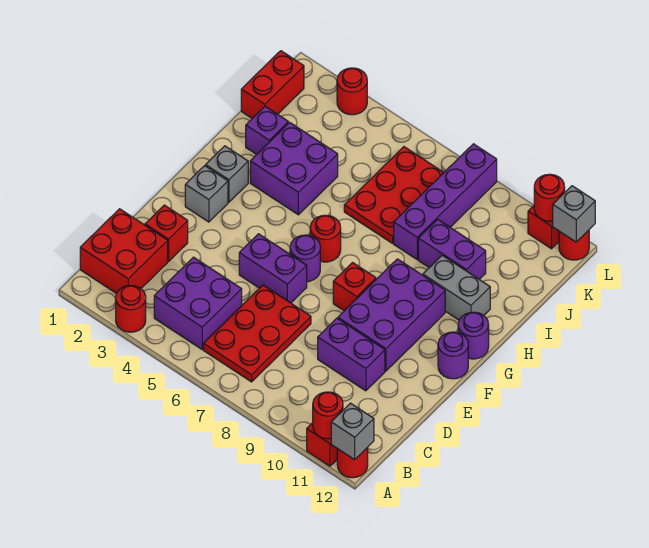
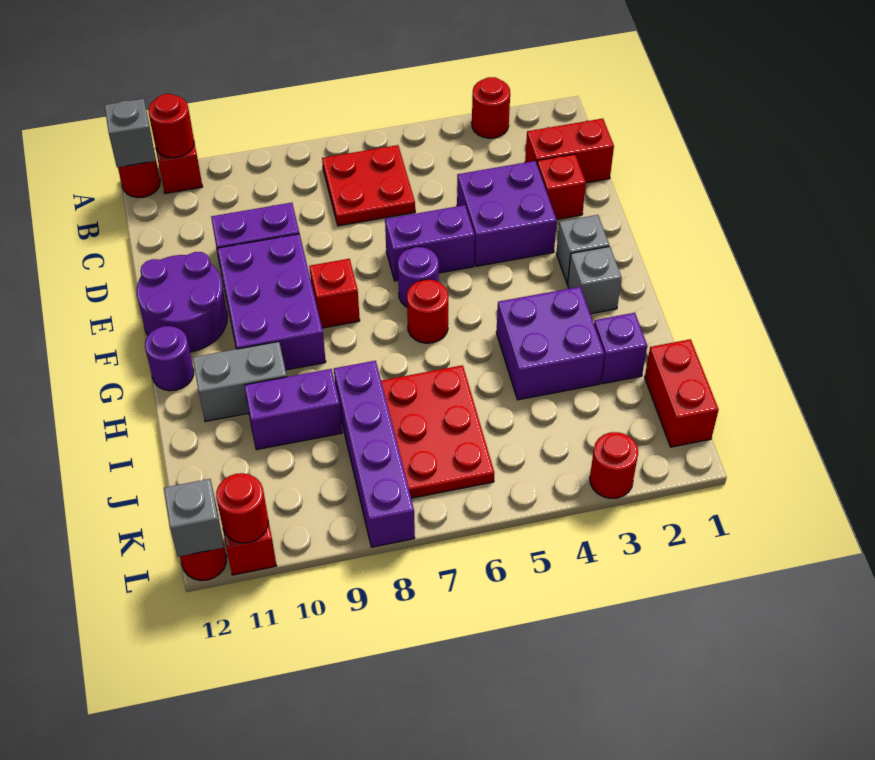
red 2x2 brick [80,209,168,293] -> red 1x2 brick [525,119,614,183]
purple 2x2 brick [154,257,242,349] -> purple 2x2 brick moved to [457,161,557,266]
red 2x3 plate [203,285,311,382] -> red 2x2 plate [322,145,415,226]
purple 1x1 round brick [438,332,468,379] -> purple 2x2 round brick [137,252,227,352]

